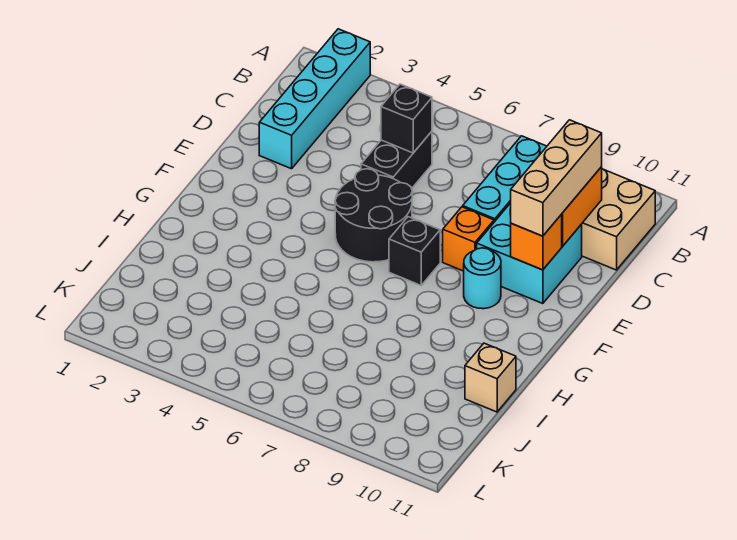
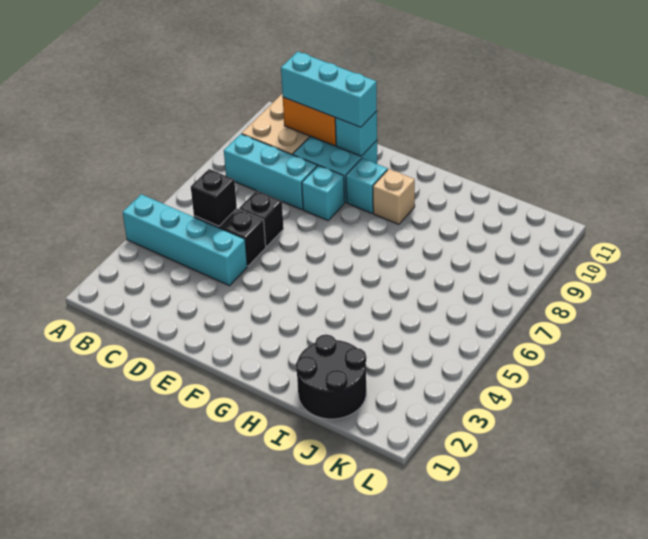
cyan 1x4 brick [259,29,370,169] -> cyan 1x4 brick moved to [123,194,247,286]
tan 1x3 brick [511,120,602,236] -> cyan 1x3 brick [281,52,377,127]
black 2x2 round brick [335,169,412,262] -> black 2x2 round brick moved to [296,334,366,419]
orange 1x1 brick [443,207,494,271] -> cyan 1x1 brick [302,165,345,220]
orange 1x1 brick [511,214,562,270] -> cyan 1x1 brick [335,111,377,156]
black 1x1 brick [389,217,440,285] -> black 1x1 brick moved to [239,191,284,247]
cyan 1x1 round brick [464,248,501,309] -> cyan 1x1 brick [346,158,388,213]
tan 1x1 brick [465,343,516,412] -> tan 1x1 brick moved to [373,169,415,224]

